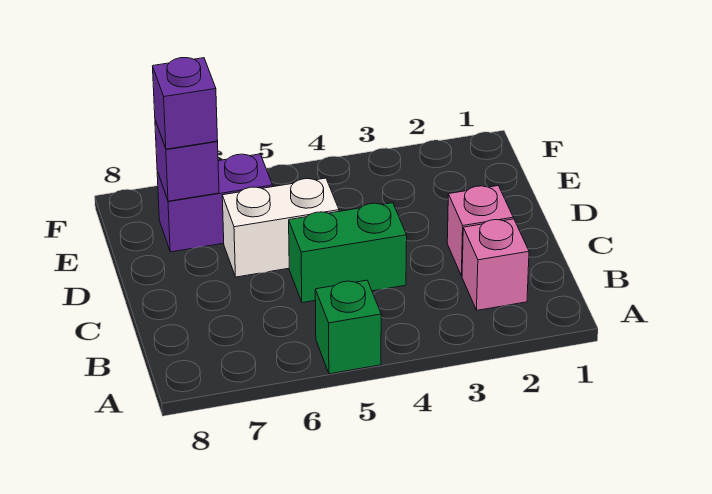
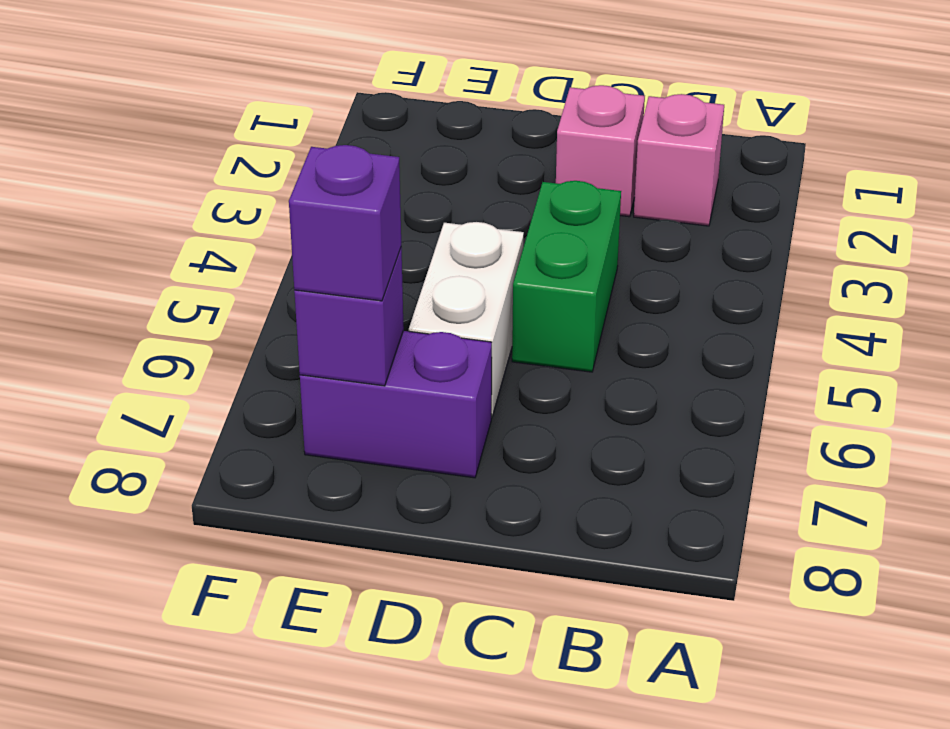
green 1x1 brick [315,280,381,374] -> none
purple 1x2 brick [157,154,273,252] -> purple 1x2 brick turned to [300,331,492,478]

